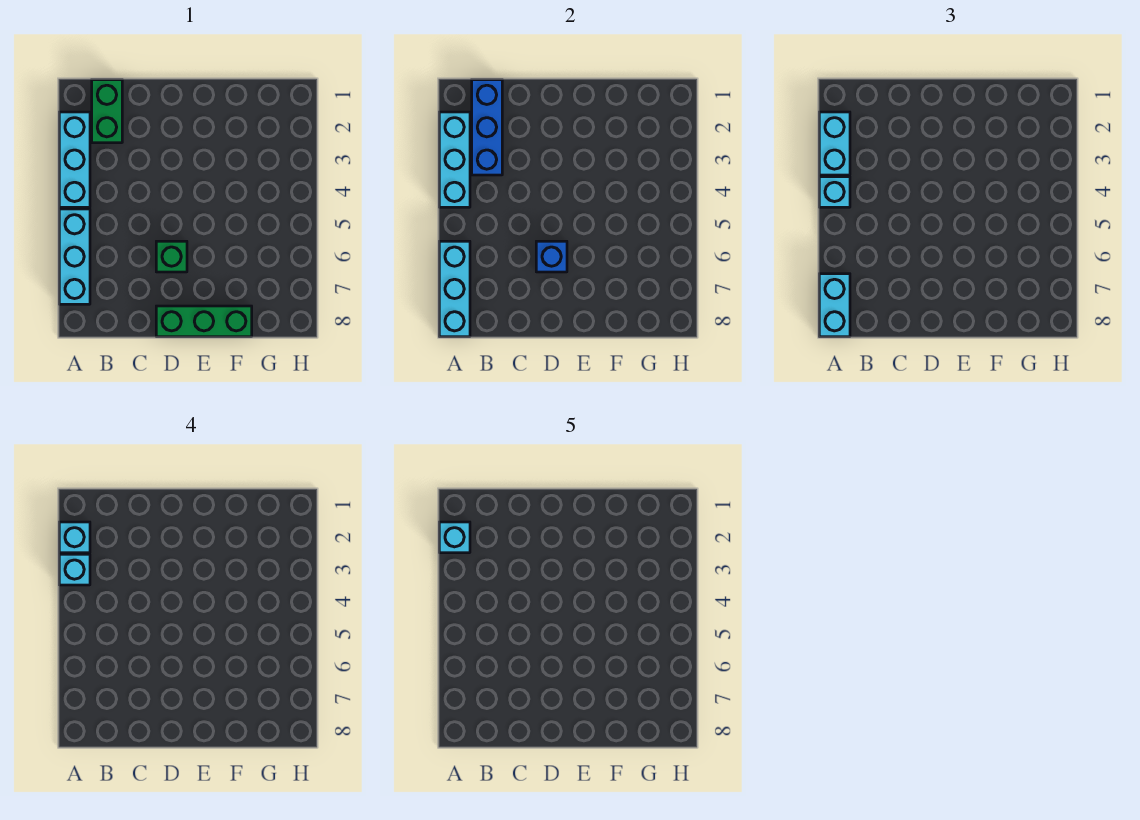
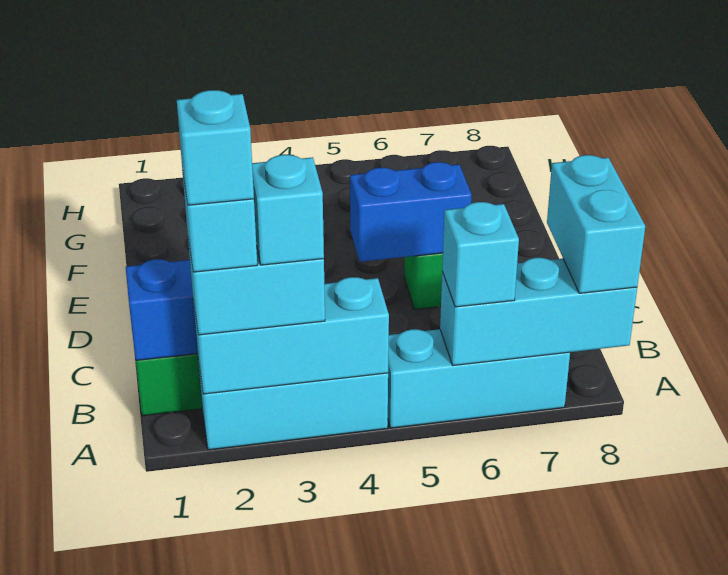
cyan 1x1 brick [819,177,850,207] -> cyan 1x1 brick moved to [442,202,519,307]
cyan 1x2 brick [819,274,850,337] -> cyan 1x2 brick turned to [547,155,645,293]
blue 1x1 brick [536,241,567,272] -> blue 1x2 brick [350,162,472,262]
green 1x3 brick [156,306,252,337] -> none

